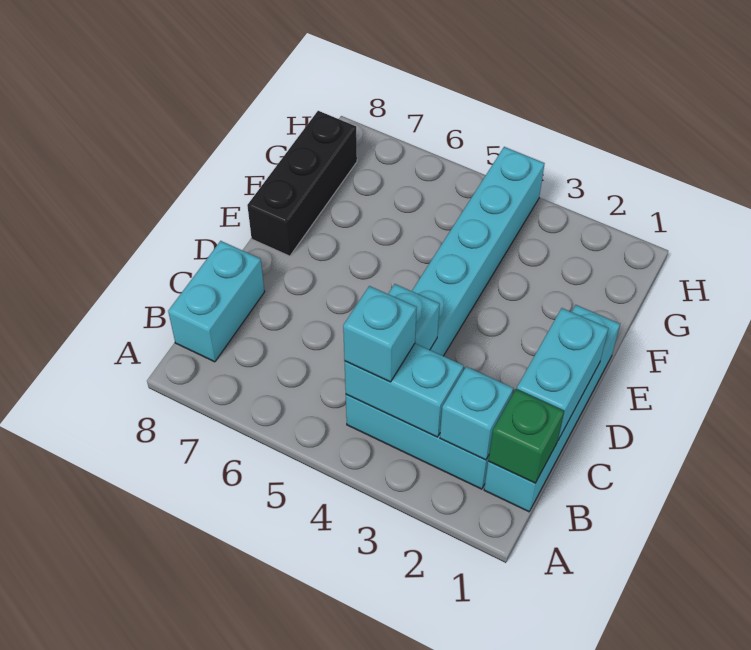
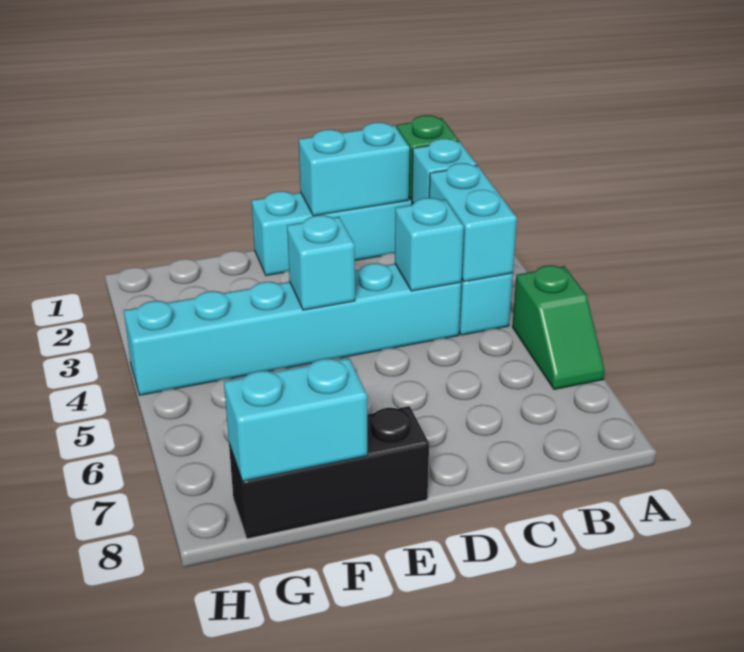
none -> green 1x2 slope [512,265,605,390]
cyan 1x1 brick [343,286,417,382] -> cyan 1x1 brick moved to [287,215,355,310]
cyan 1x2 brick [168,241,265,362] -> cyan 1x2 brick moved to [224,358,367,481]

